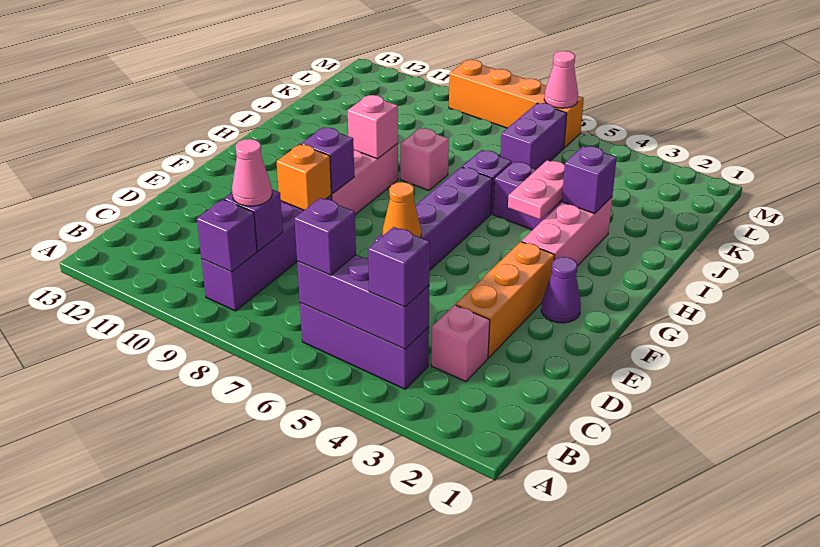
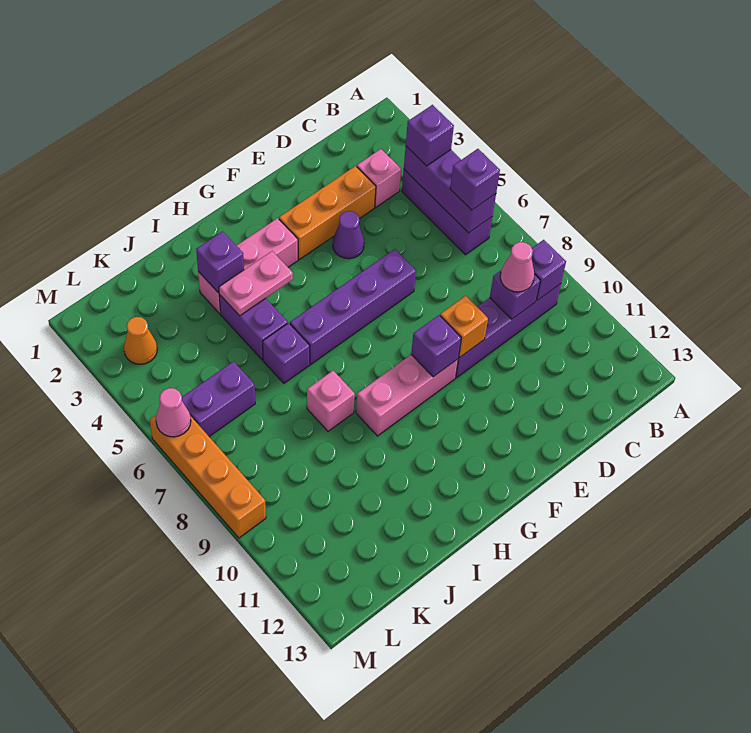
orange 1x1 cone [383,182,421,238] -> orange 1x1 cone moved to [124,317,157,364]
purple 1x1 cone [541,257,581,323] -> purple 1x1 cone moved to [333,211,364,259]
pink 1x1 brick [348,95,398,159] -> none

